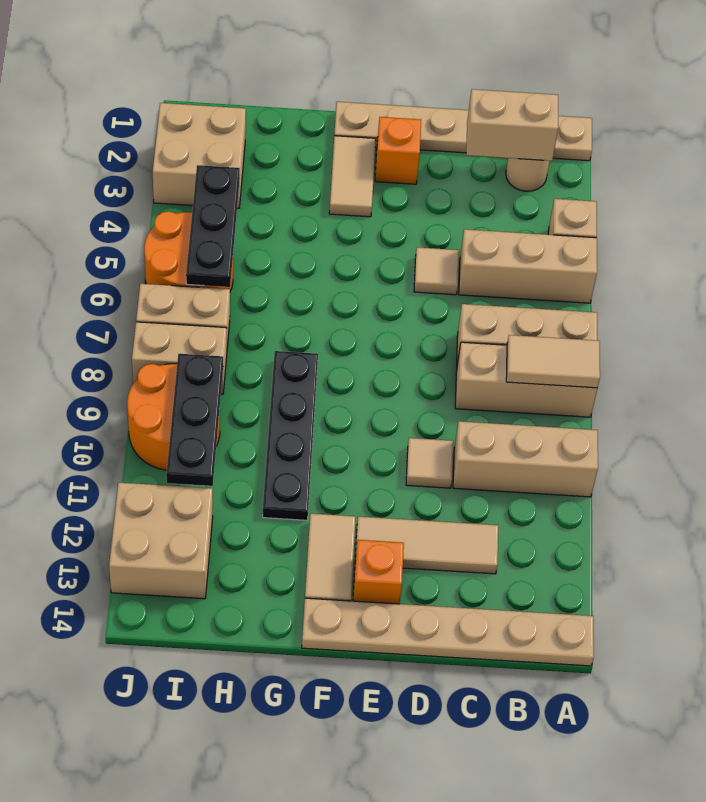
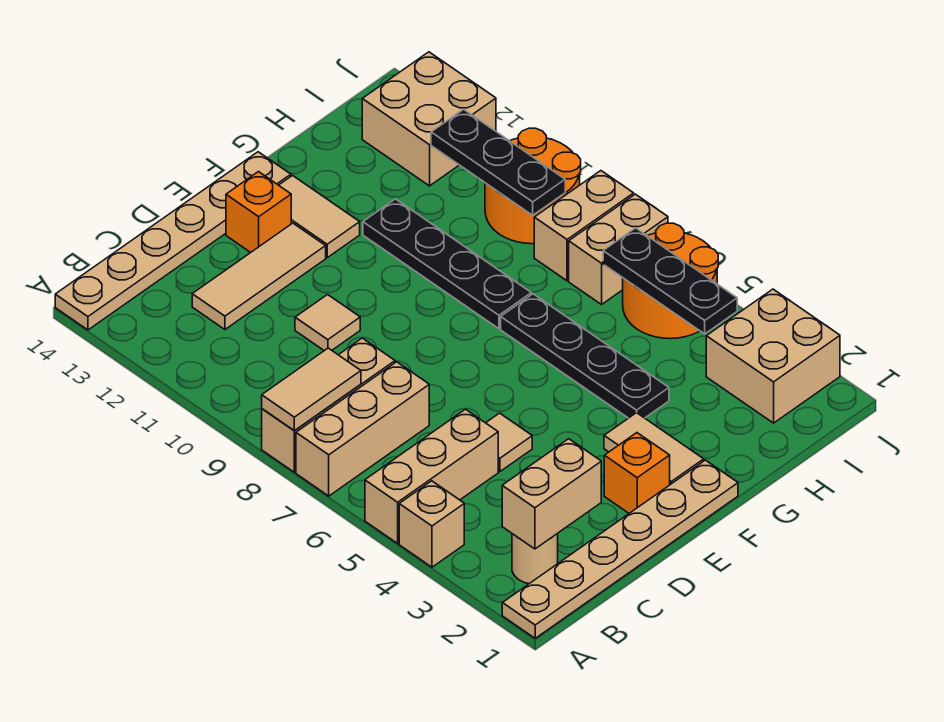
tan 1x3 brick [453,421,598,497] -> none
none -> black 1x4 plate [501,294,669,418]

